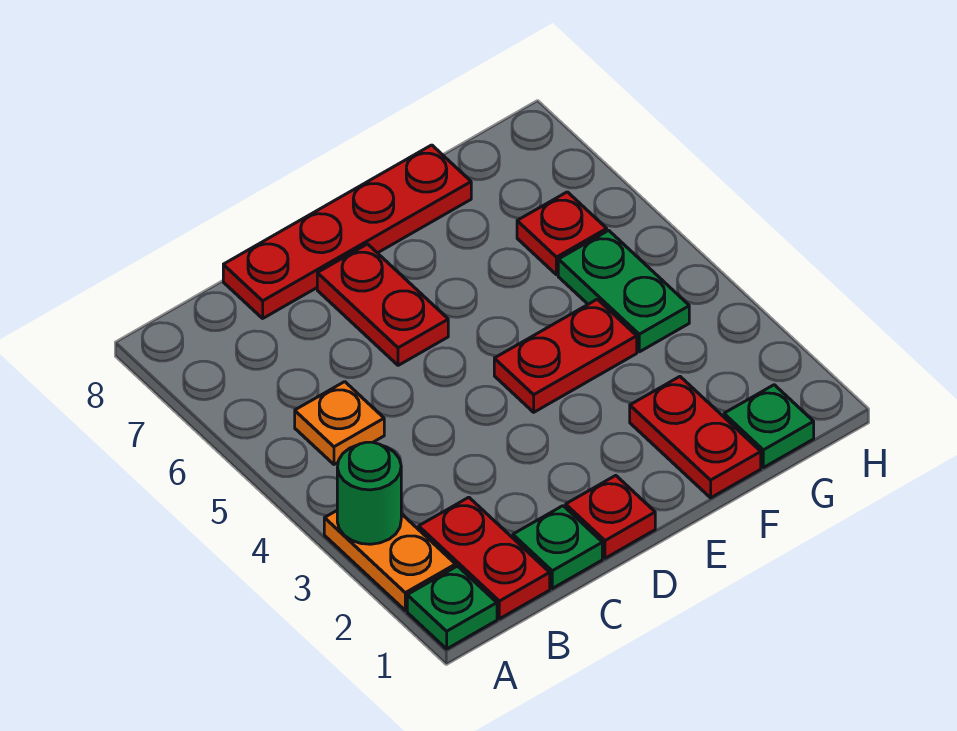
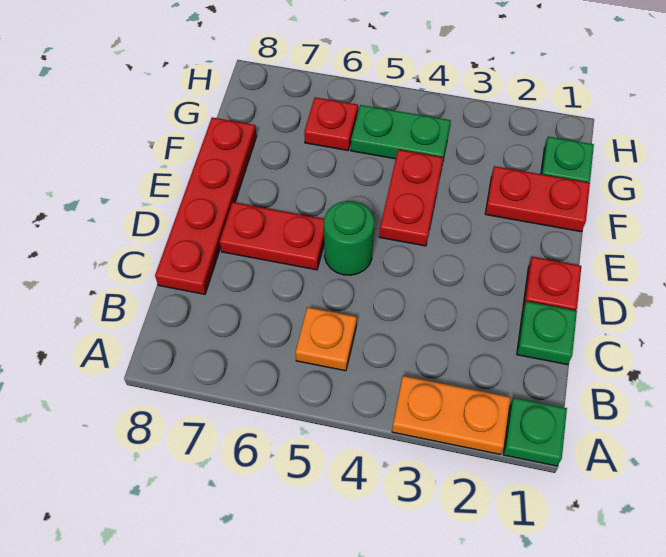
green 1x1 round brick [337,442,401,544] -> green 1x1 round brick moved to [324,201,374,275]
red 1x2 plate [419,497,550,619] -> none

